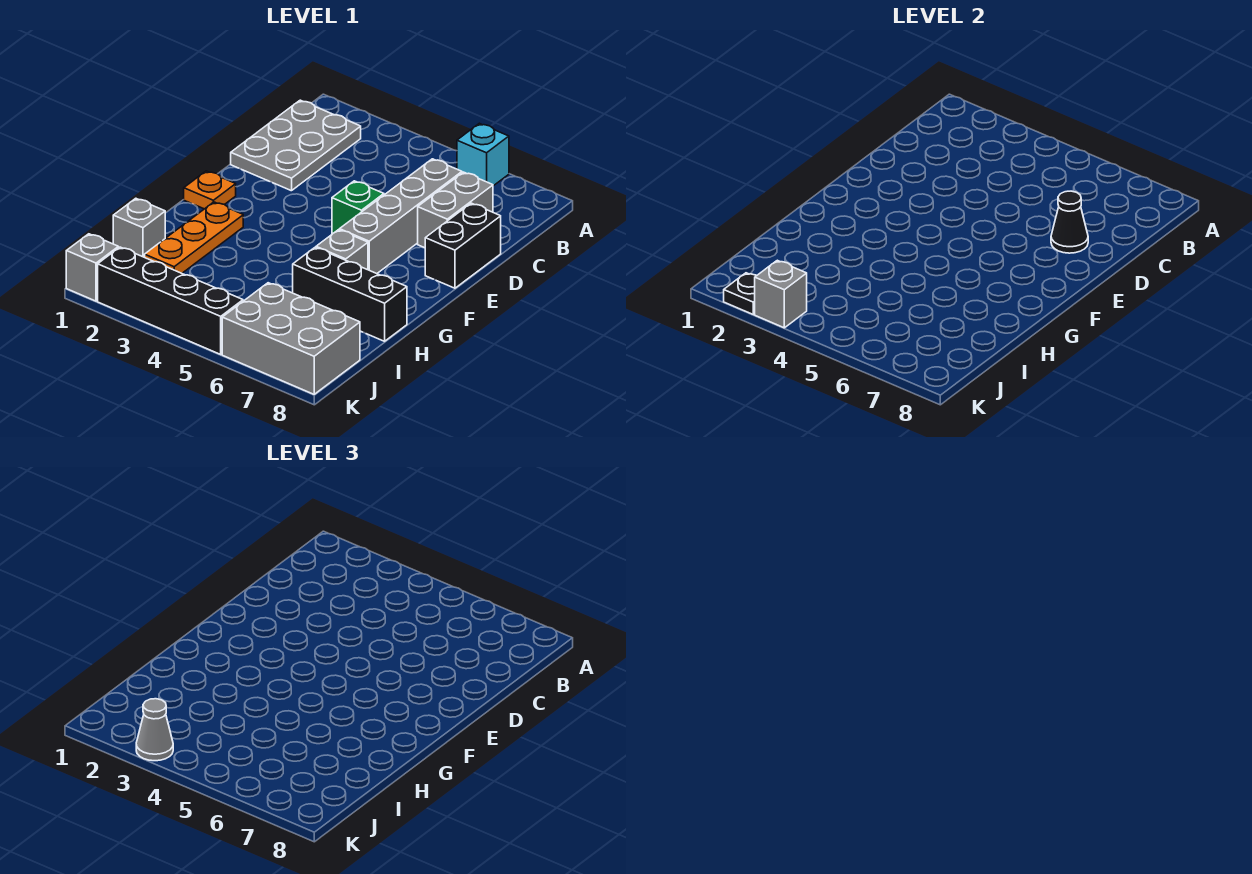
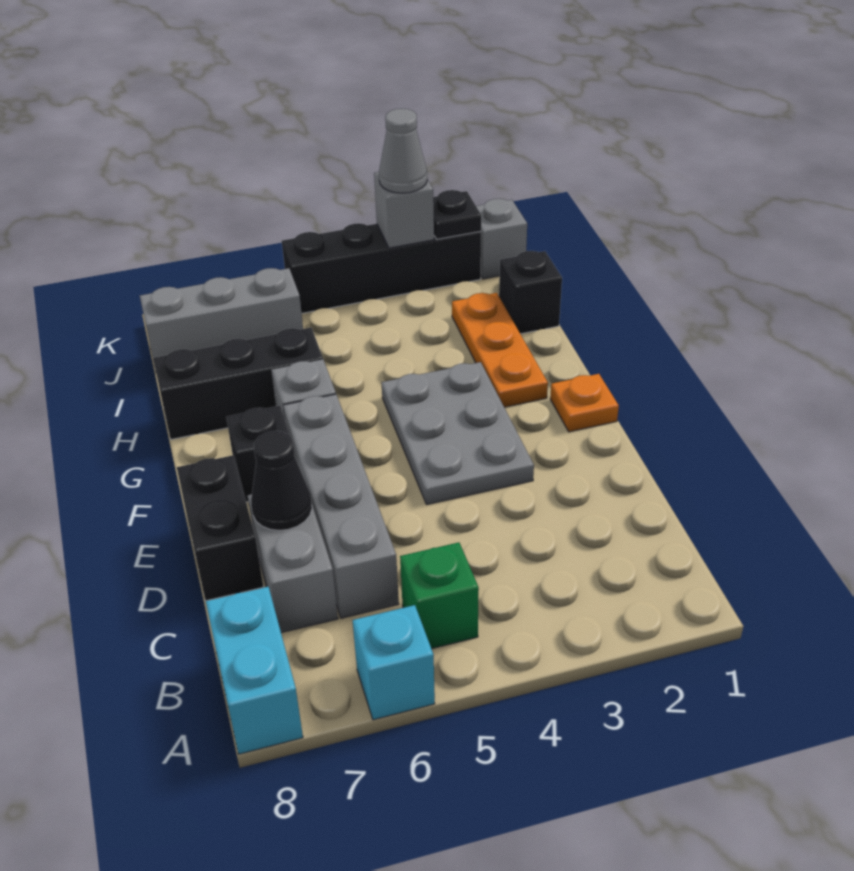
none -> cyan 1x2 brick [206,587,303,754]
grey 2x3 plate [231,100,361,191] -> grey 2x3 plate moved to [382,362,534,505]
green 1x1 brick [332,181,384,234] -> green 1x1 brick moved to [400,542,479,649]
none -> black 1x1 brick [226,406,290,502]
grey 1x1 brick [113,198,165,257] -> black 1x1 brick [499,251,562,334]
grey 2x3 brick [222,283,360,394] -> grey 1x3 brick [140,268,303,361]

